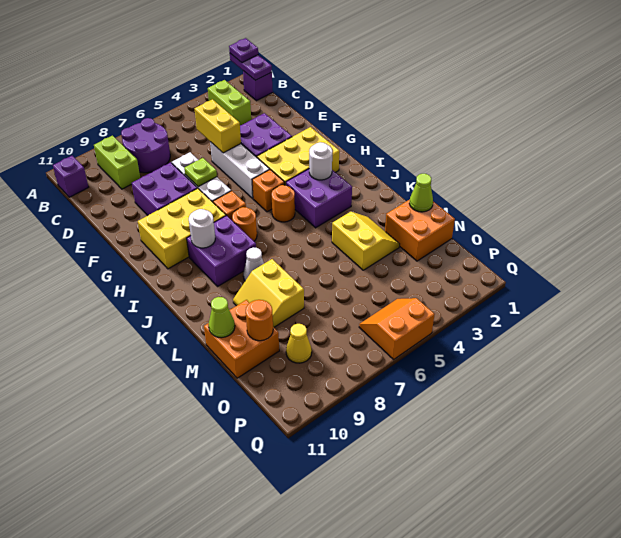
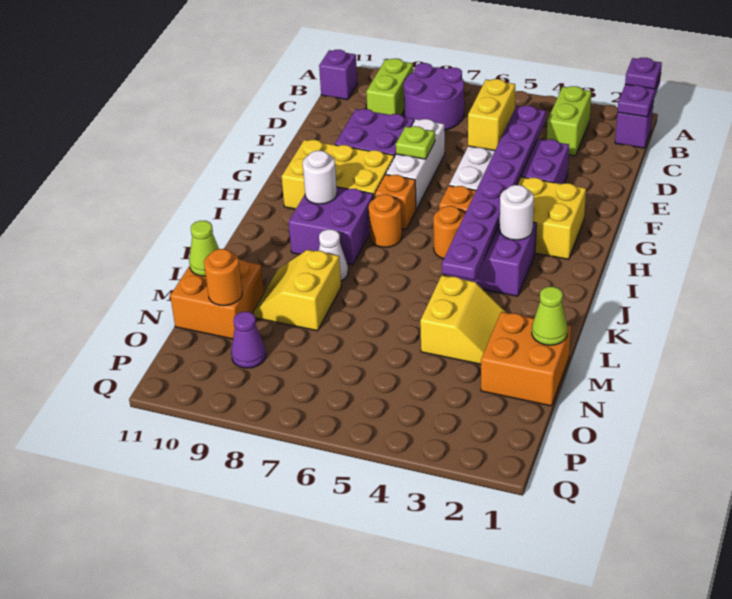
none -> purple 1x8 plate [442,106,546,280]
yellow 1x1 cone [286,324,312,363] -> purple 1x1 cone [231,312,266,368]
orange 2x2 slope [359,298,435,359] -> none

